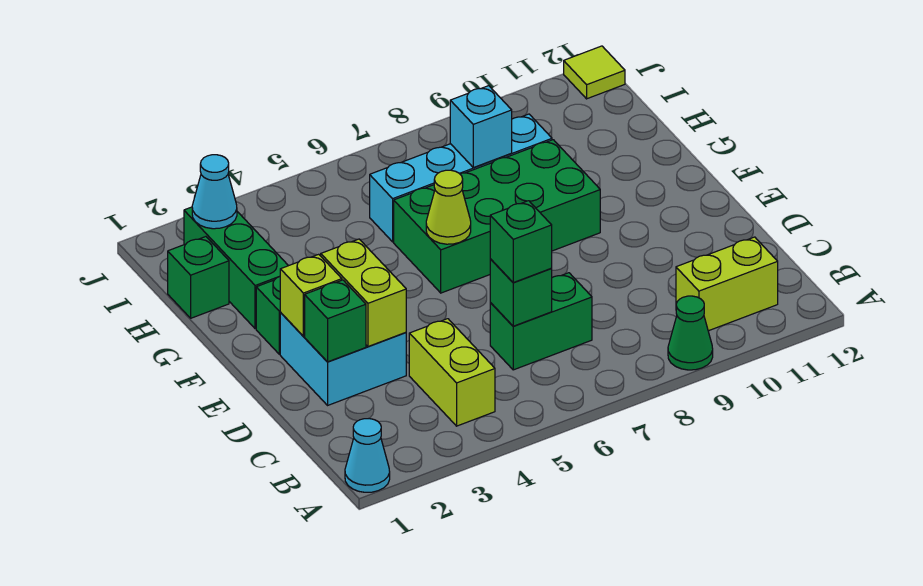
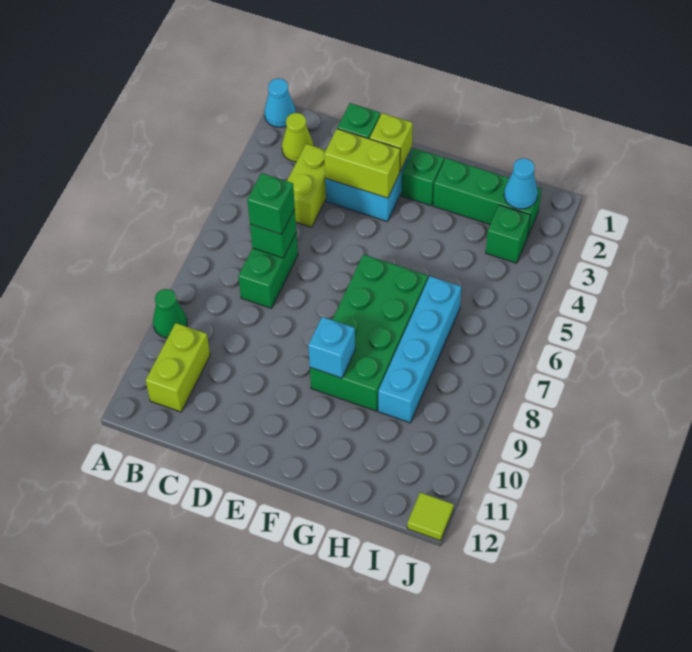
lime 1x2 brick [409,319,495,426] -> lime 1x2 brick turned to [287,144,326,227]
lime 1x1 cone [426,170,471,244] -> lime 1x1 cone moved to [282,113,313,162]
green 1x1 brick [168,237,229,318] -> green 1x1 brick moved to [486,205,530,263]
cyan 1x1 brick [450,86,512,168] -> cyan 1x1 brick moved to [308,317,355,378]

